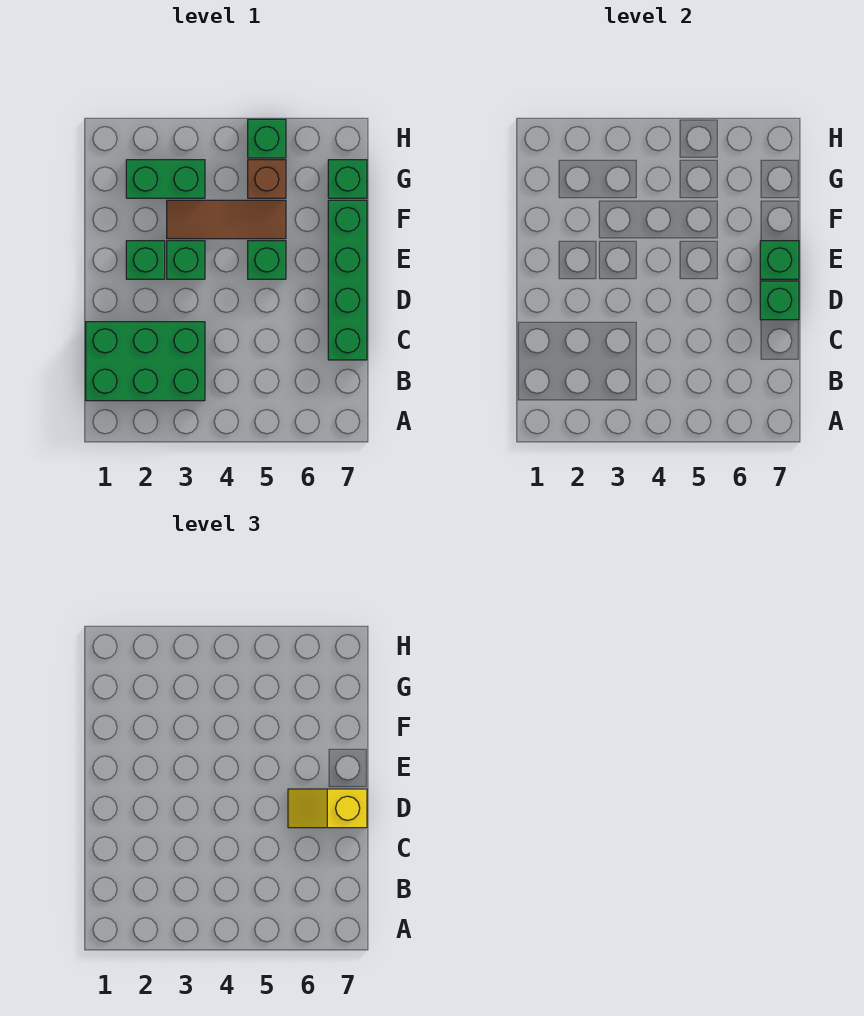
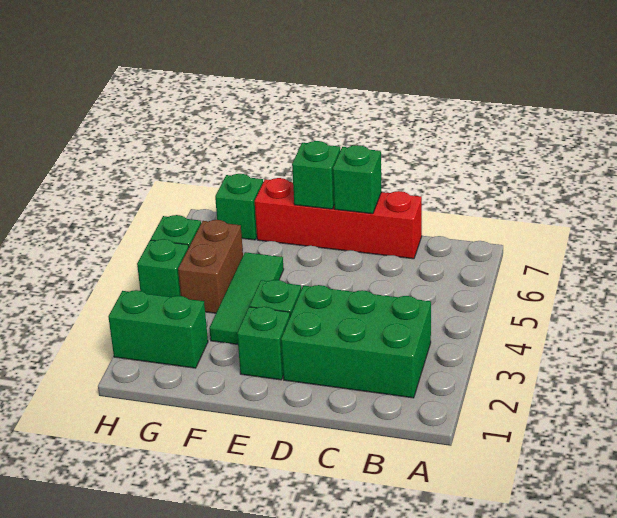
green 2x3 brick [86,322,205,401] -> green 2x3 brick turned to [281,285,431,398]
green 1x4 brick [328,200,367,360] -> red 1x4 brick [255,178,422,259]
yellow 1x2 slope [288,789,367,828] -> none
green 1x1 brick [248,241,286,279] -> green 1x1 brick moved to [137,239,189,297]
brown 1x3 tile [167,200,286,239] -> green 1x3 tile [209,252,284,344]
green 1x2 brick [126,160,205,198] -> green 1x2 brick turned to [108,290,208,368]
brown 1x1 brick [248,160,286,198] -> brown 1x2 brick [178,220,243,313]

